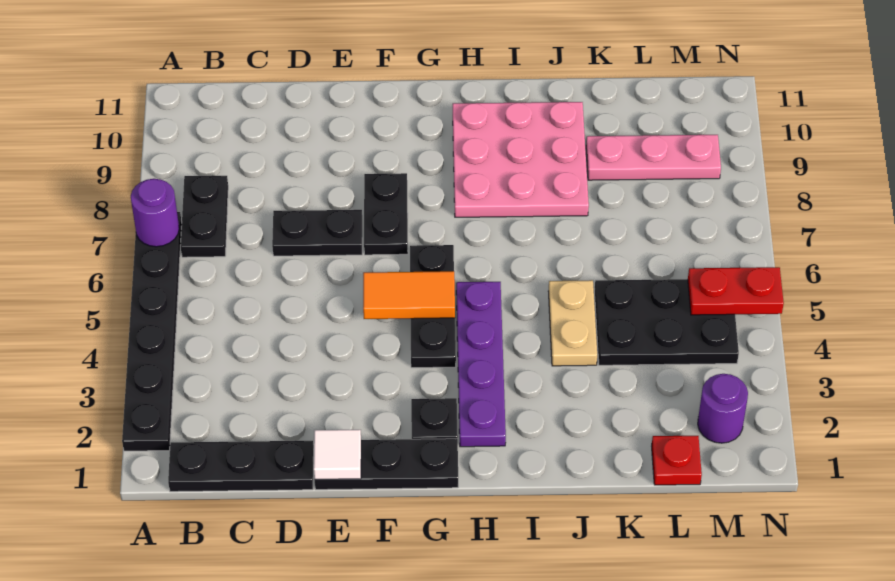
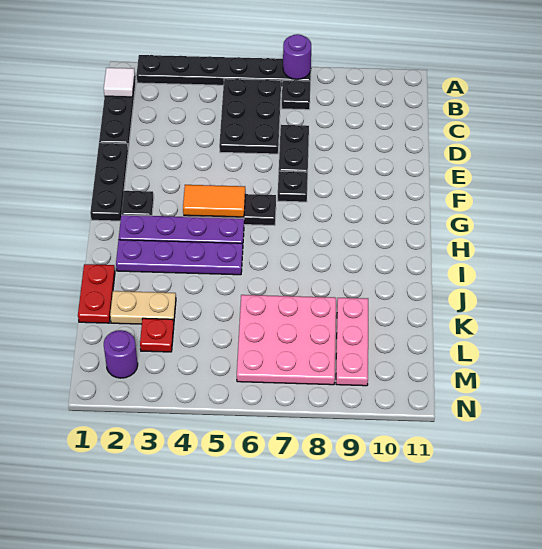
black 1x2 plate [181,176,228,257] -> black 1x1 plate [282,80,310,110]
white 1x1 tile [314,430,361,479] -> white 1x1 tile moved to [104,68,135,97]
orange 1x2 tile [363,271,455,319] -> orange 1x2 tile turned to [183,185,245,217]
black 1x2 plate [364,173,408,255] -> black 1x1 plate [278,171,308,202]
pink 3x3 plate [453,102,589,217] -> pink 3x3 plate moved to [237,295,336,385]
none -> purple 1x4 plate [116,240,243,275]
tan 1x2 plate [548,280,597,366] -> tan 1x2 plate moved to [110,291,176,324]
black 2x3 plate [595,279,739,365] -> black 2x3 plate moved to [219,79,281,154]
red 1x1 plate [652,436,702,485] -> red 1x1 plate moved to [140,318,174,352]
red 1x2 plate [688,267,784,315] -> red 1x2 plate moved to [78,264,115,323]

